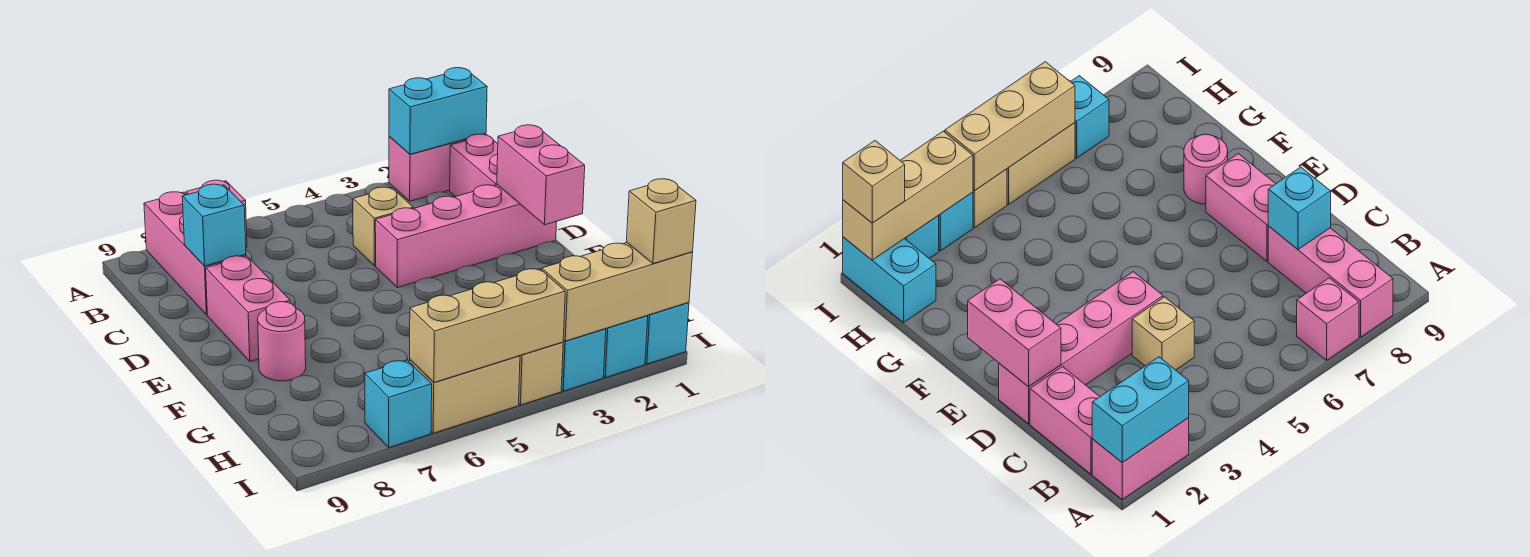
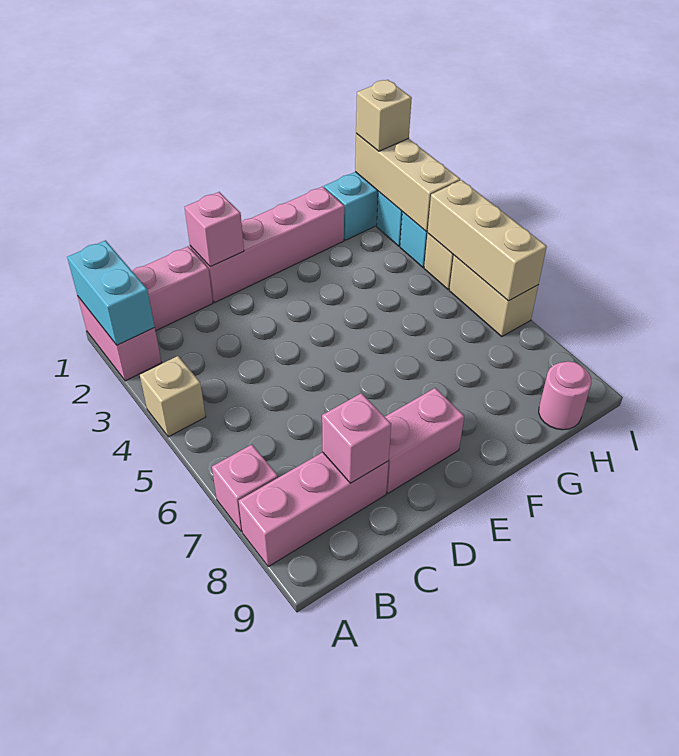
tan 1x1 brick [353,187,413,266] -> tan 1x1 brick moved to [140,356,206,437]
cyan 1x1 brick [182,184,246,266] -> pink 1x1 brick [322,393,391,483]
pink 1x4 brick [375,185,557,288] -> pink 1x4 brick turned to [190,187,344,302]
pink 1x2 brick [497,125,585,225] -> pink 1x1 brick [185,192,244,267]
pink 1x1 round brick [258,302,306,381] -> pink 1x1 round brick moved to [539,361,592,430]
cyan 1x1 brick [365,360,432,448] -> none

